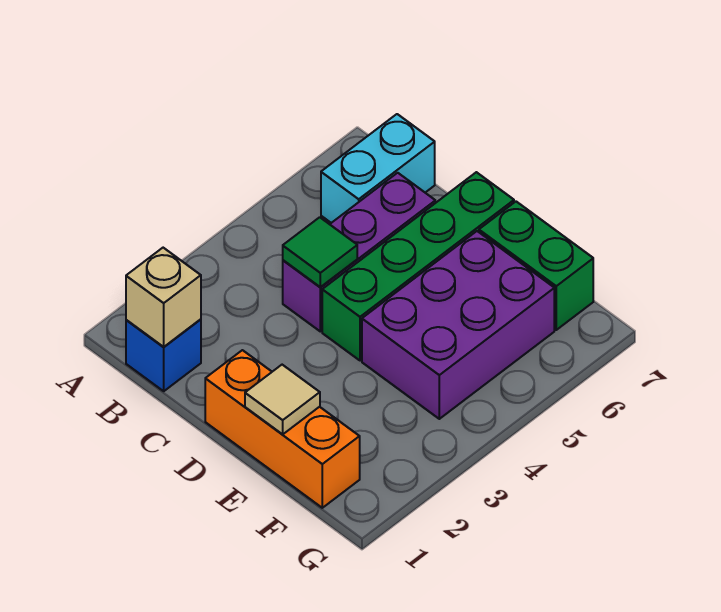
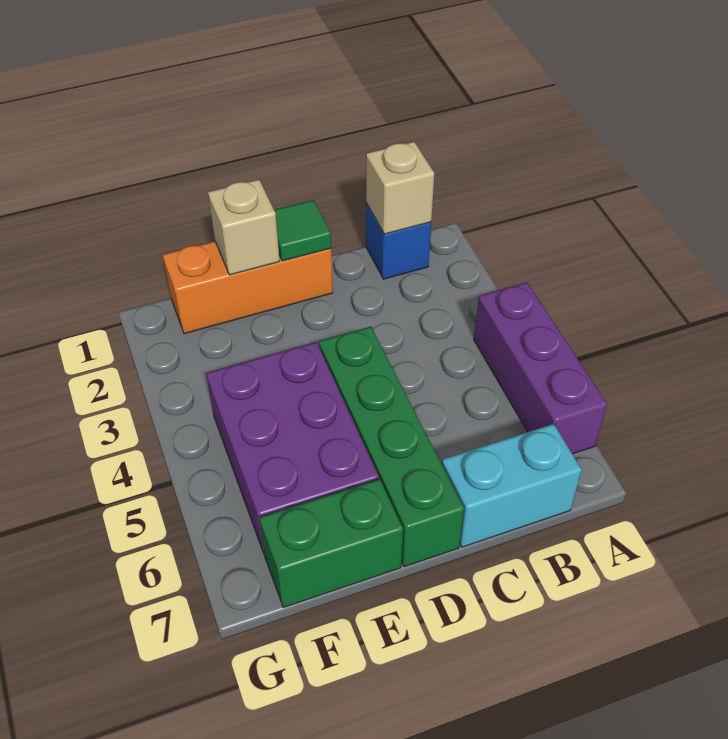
cyan 1x2 brick [321,114,435,223] -> cyan 1x2 brick turned to [442,424,582,547]
purple 1x3 brick [283,173,435,331] -> purple 1x3 brick moved to [474,282,607,454]
green 1x1 tile [283,217,357,287] -> green 1x1 tile moved to [274,200,331,261]
tan 1x1 tile [245,365,320,434] -> tan 1x1 brick [208,180,280,275]

